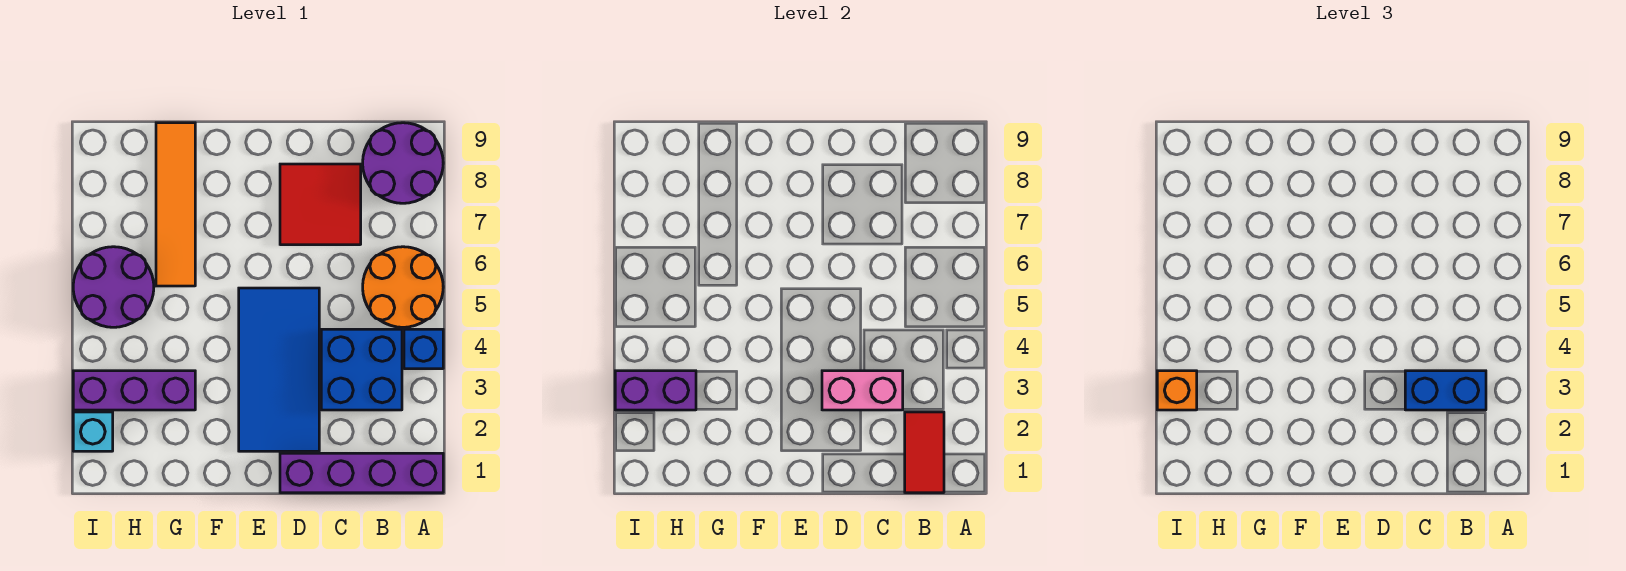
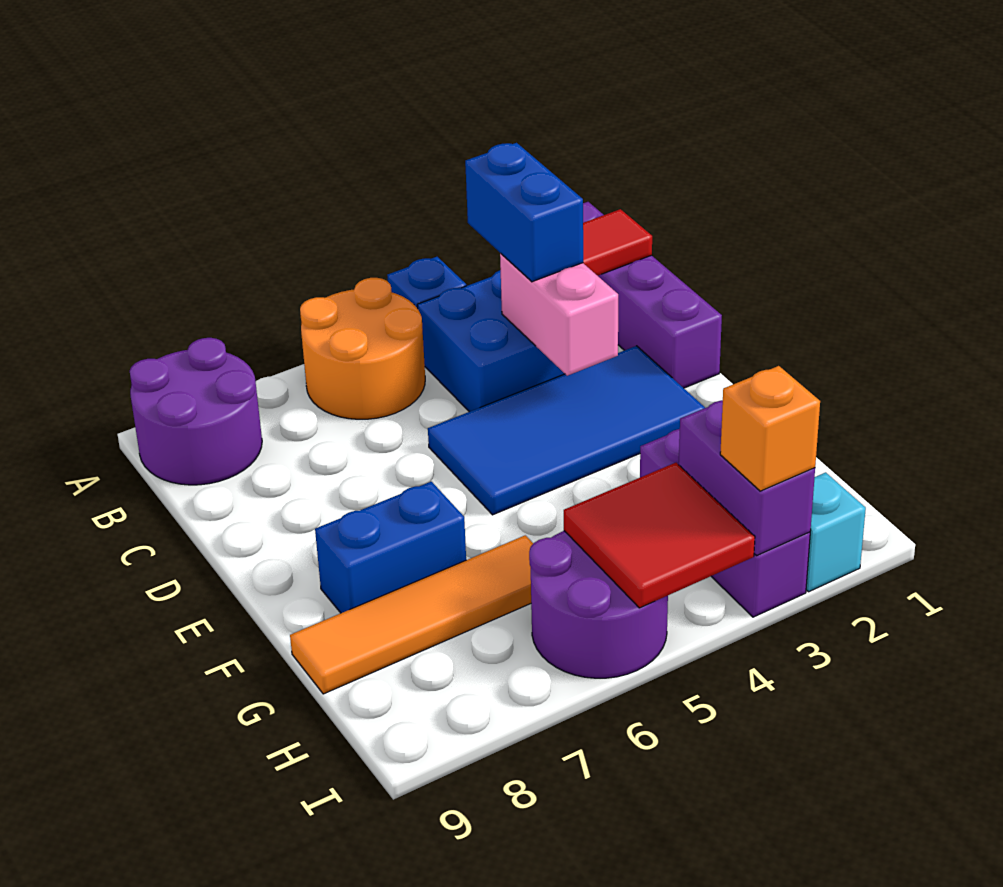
red 2x2 tile [280,164,361,245] -> red 2x2 tile moved to [564,463,755,608]
none -> blue 1x2 brick [315,482,466,613]

